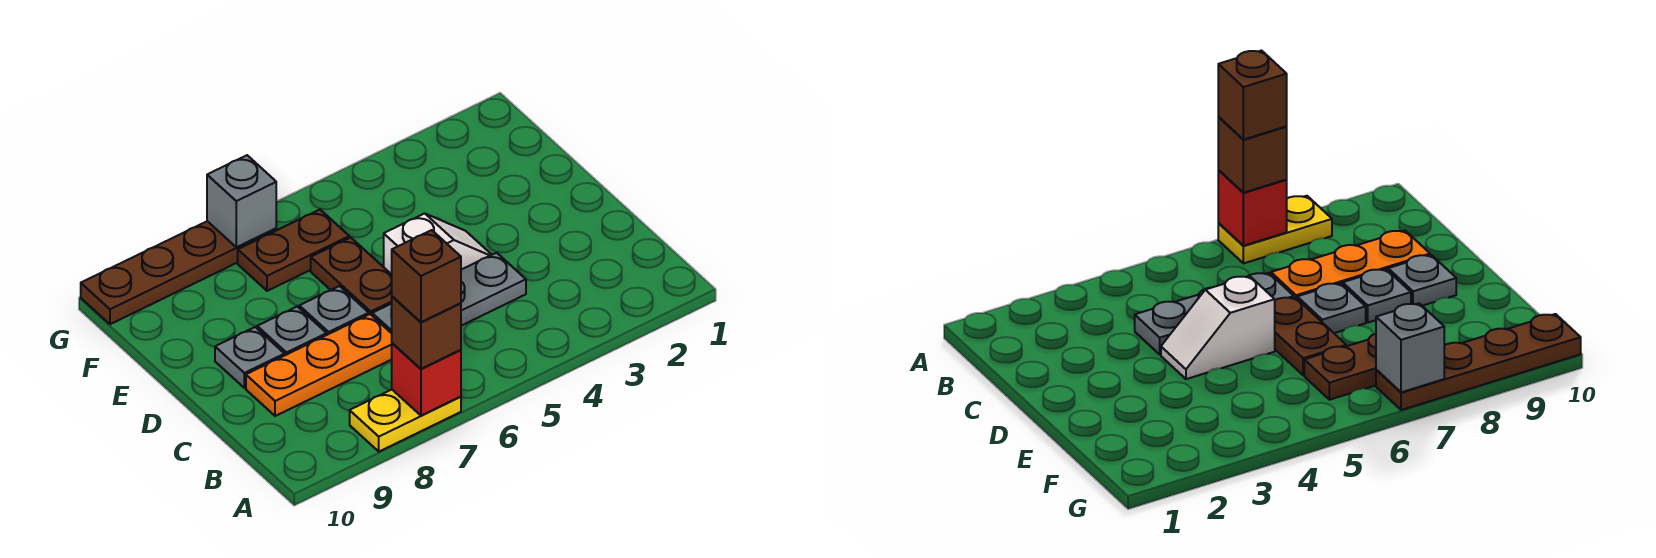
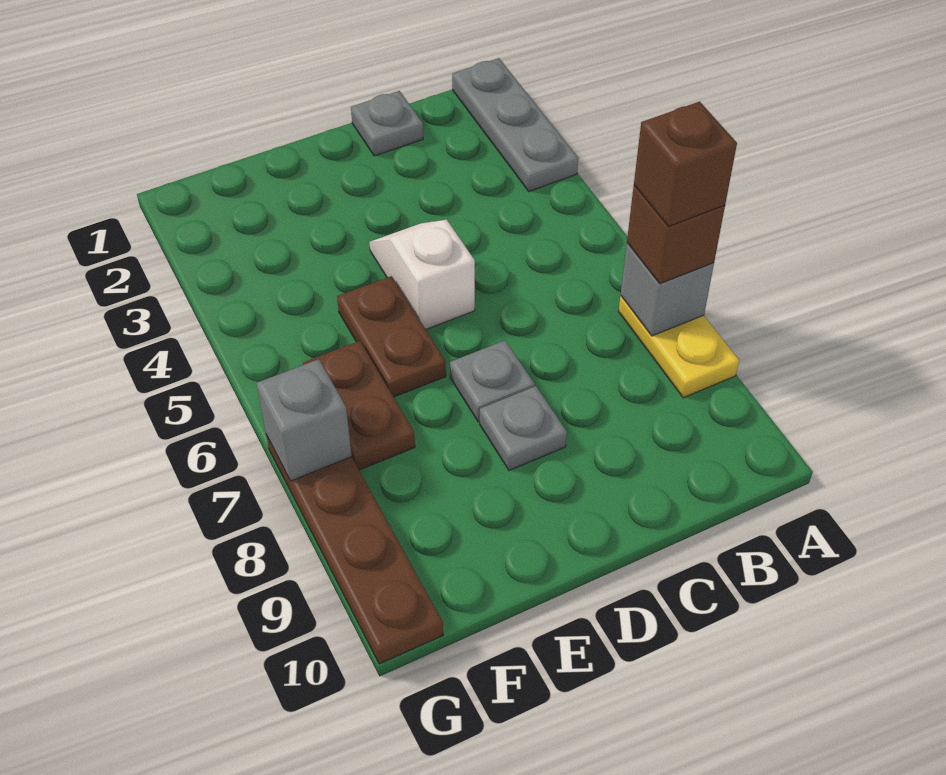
red 1x1 brick [392,343,461,416] -> grey 1x1 brick [621,243,714,336]
grey 1x3 plate [372,253,526,333] -> grey 1x3 plate moved to [452,58,578,191]
orange 1x3 plate [246,314,392,416] -> none
brown 1x2 plate [311,238,392,315] -> brown 1x2 plate turned to [337,276,446,397]
grey 1x1 plate [215,327,284,388] -> grey 1x1 plate moved to [351,91,423,156]

